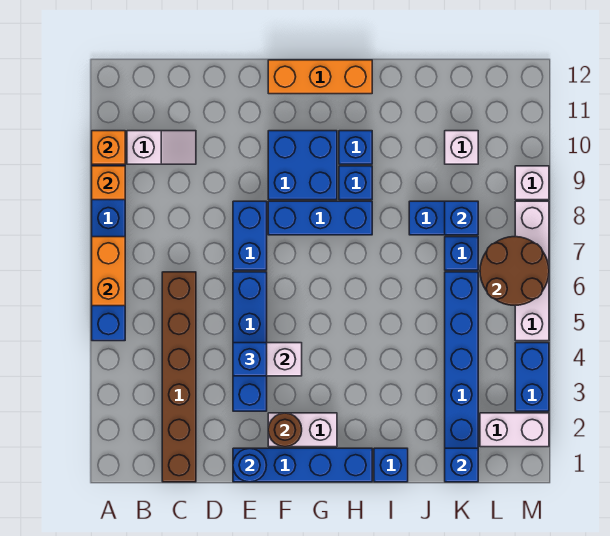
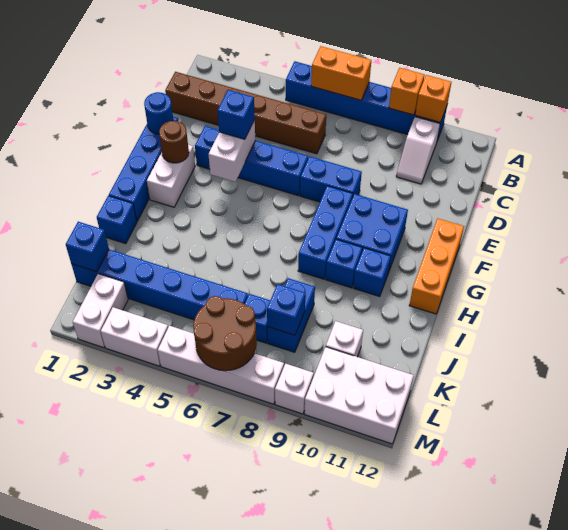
none -> white 2x3 brick [305,347,414,444]
blue 1x2 brick [515,343,549,411] -> white 1x2 brick [101,307,168,366]

